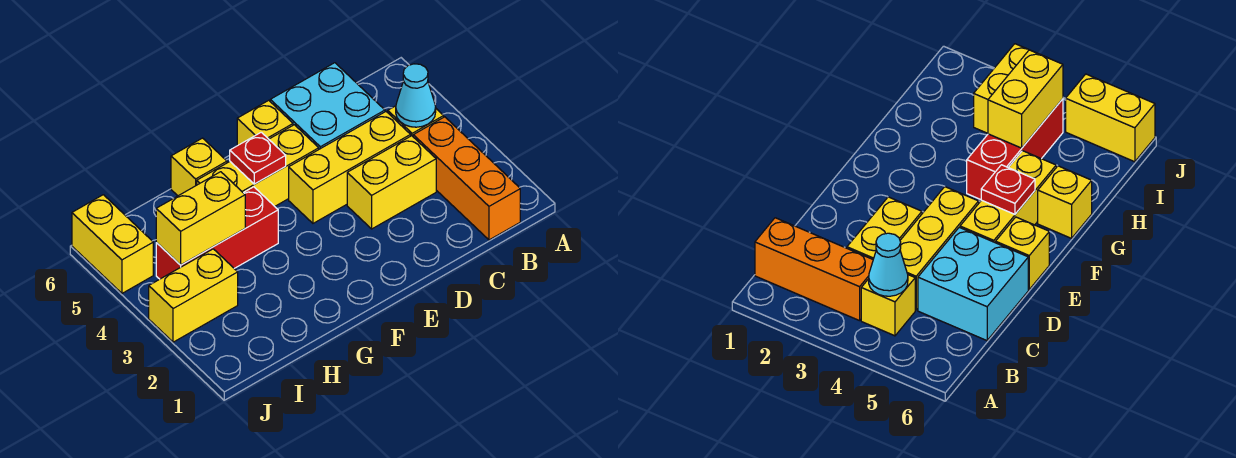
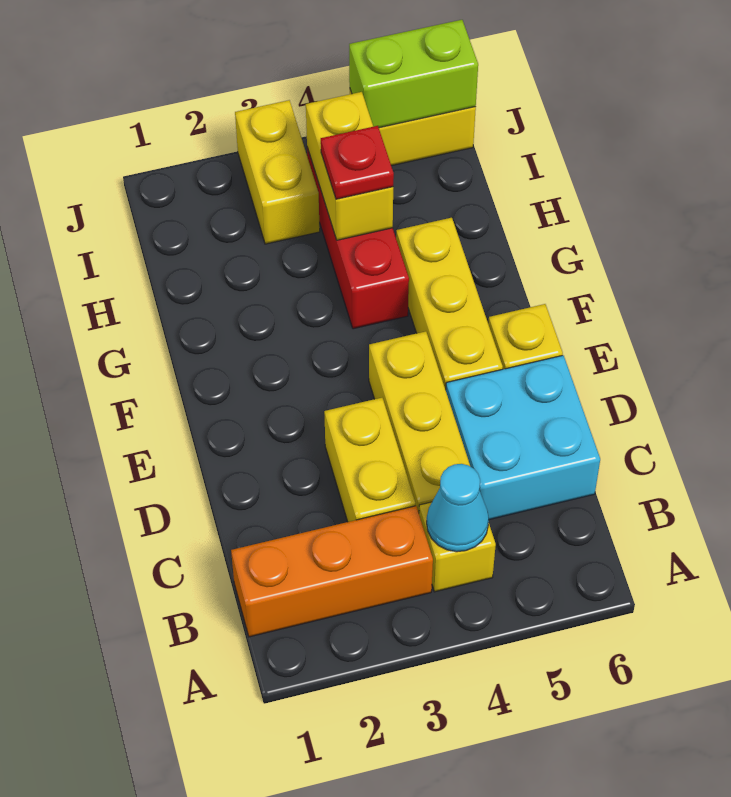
red 1x1 plate [230,132,286,184] -> red 1x1 plate moved to [321,126,394,199]
yellow 1x1 brick [171,138,227,196] -> none
none -> lime 1x2 brick [349,20,478,128]

